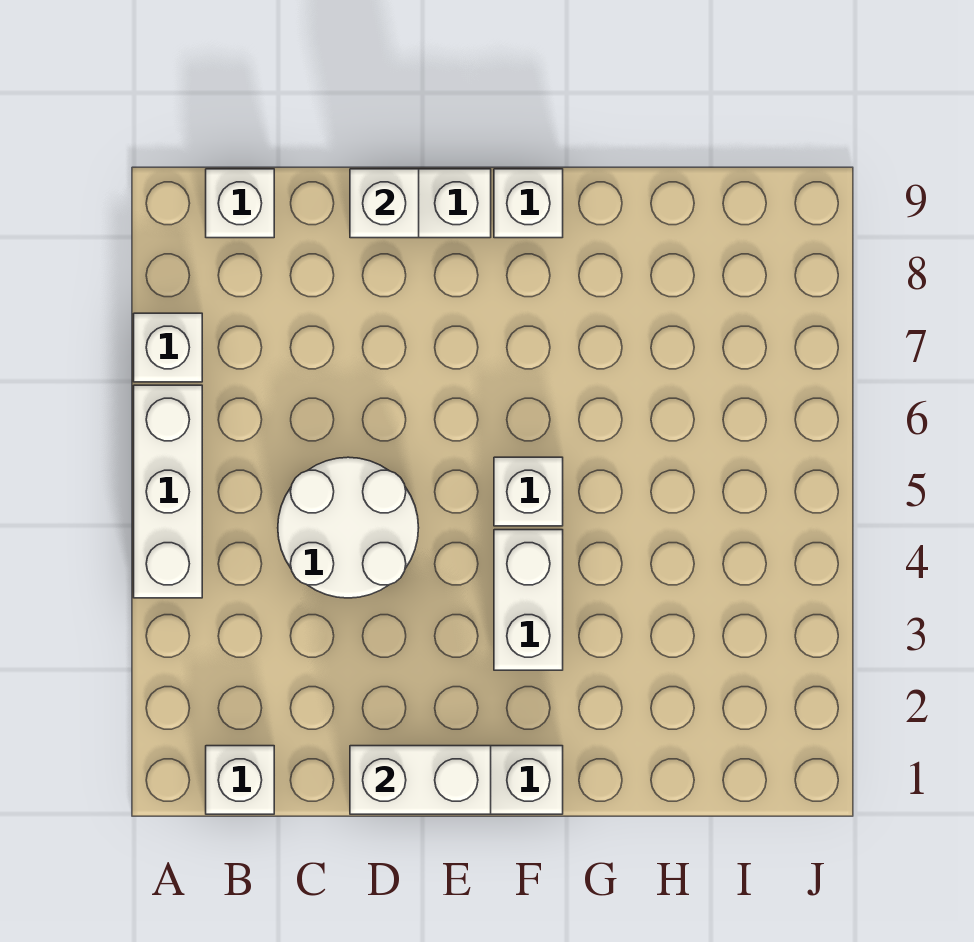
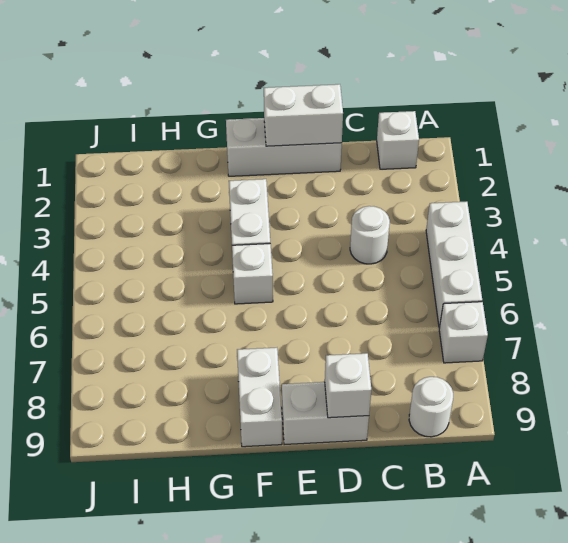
white 1x1 brick [206,169,274,238] -> white 1x1 round brick [409,377,453,437]
white 2x2 round brick [278,457,419,598] -> white 1x1 round brick [350,206,390,264]
white 1x1 brick [494,169,563,238] -> white 1x2 brick [237,348,282,447]

